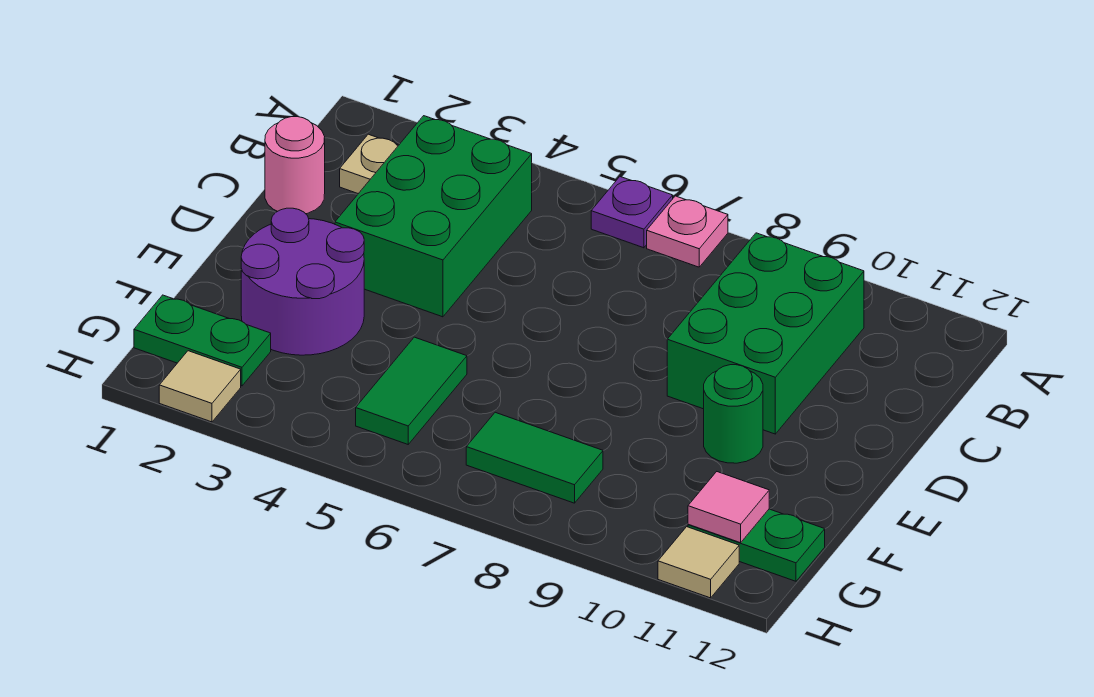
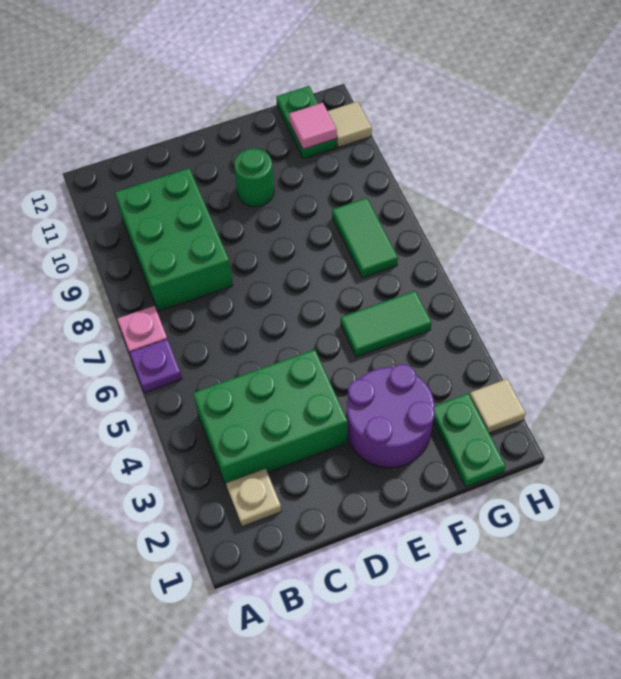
green 2x3 brick [667,233,864,434] -> green 2x3 brick turned to [115,168,233,311]
pink 1x1 round brick [265,117,325,214] -> none

